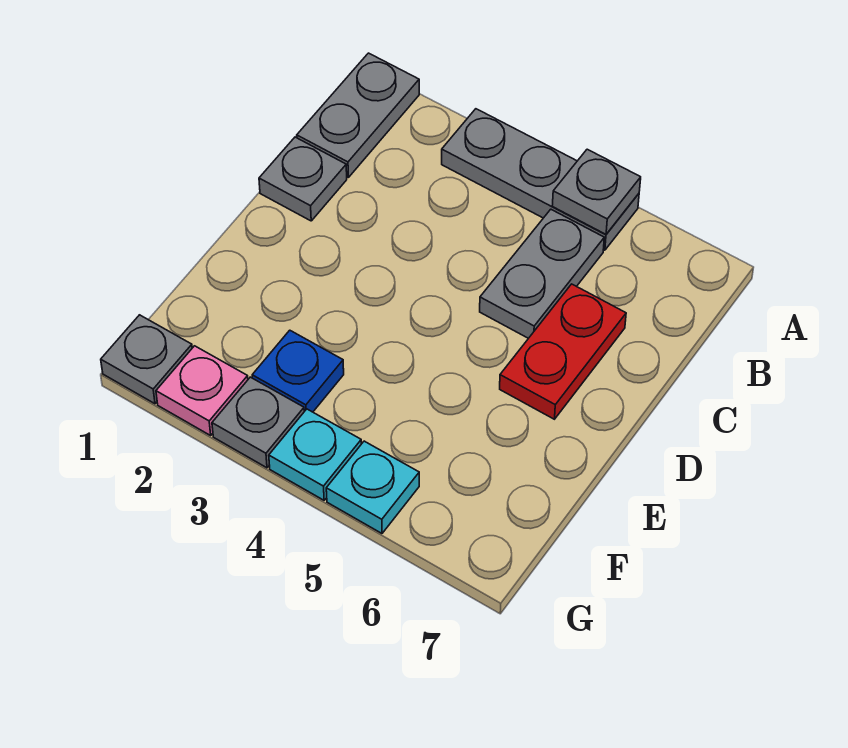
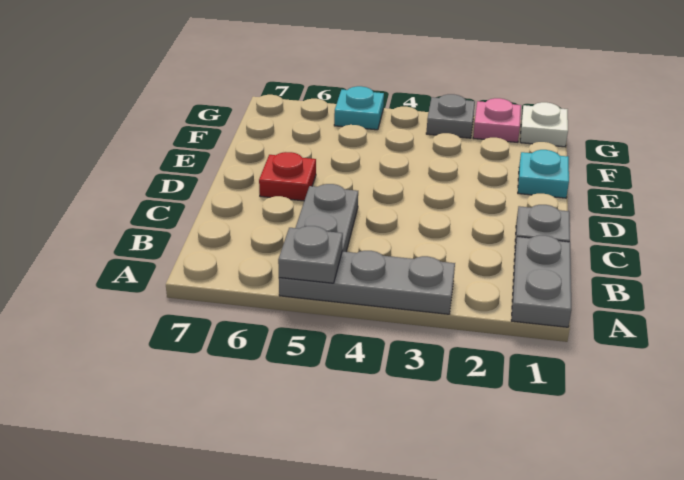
red 1x2 plate [500,284,626,419] -> red 1x1 plate [259,152,316,201]
blue 1x1 plate [252,330,344,412] -> none
grey 1x1 plate [101,315,192,404] -> white 1x1 plate [520,102,568,147]
cyan 1x1 plate [269,409,361,500] -> cyan 1x1 plate moved to [518,150,569,198]

